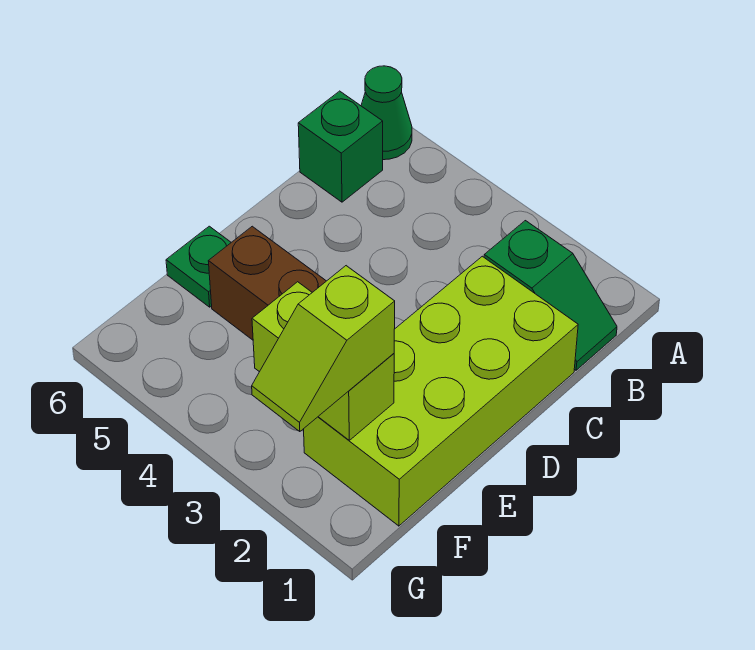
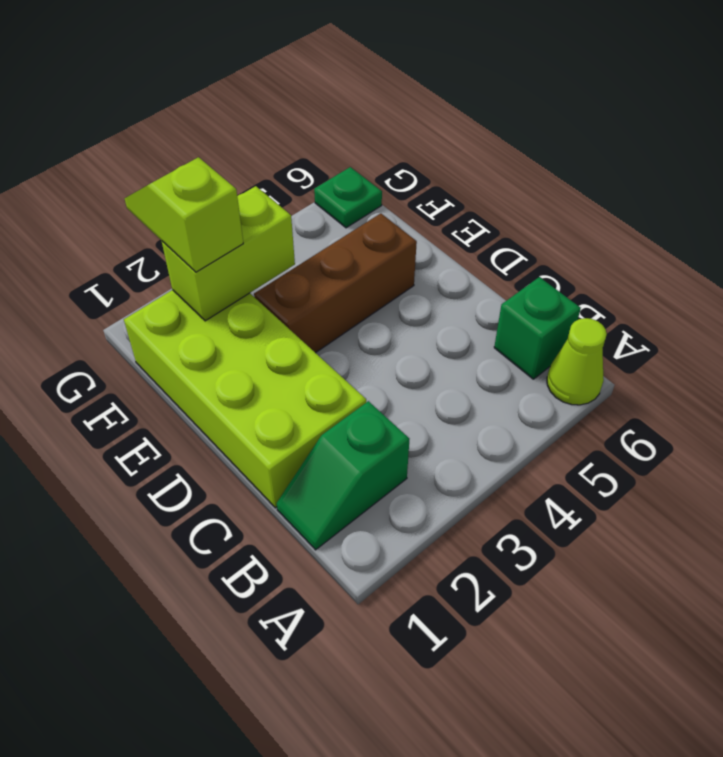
green 1x1 cone [361,66,412,160] -> lime 1x1 cone [547,318,607,405]
green 1x1 plate [166,226,231,307] -> green 1x1 plate moved to [314,167,382,228]

